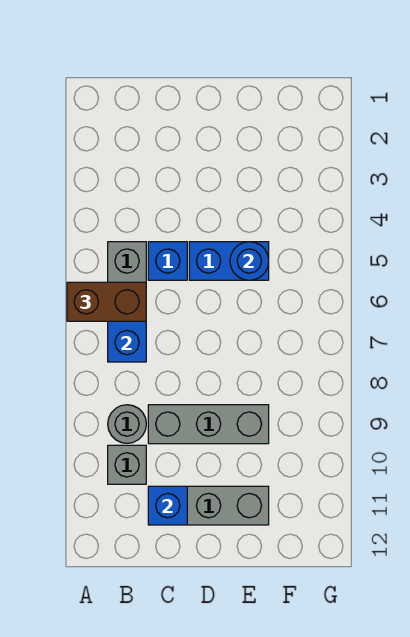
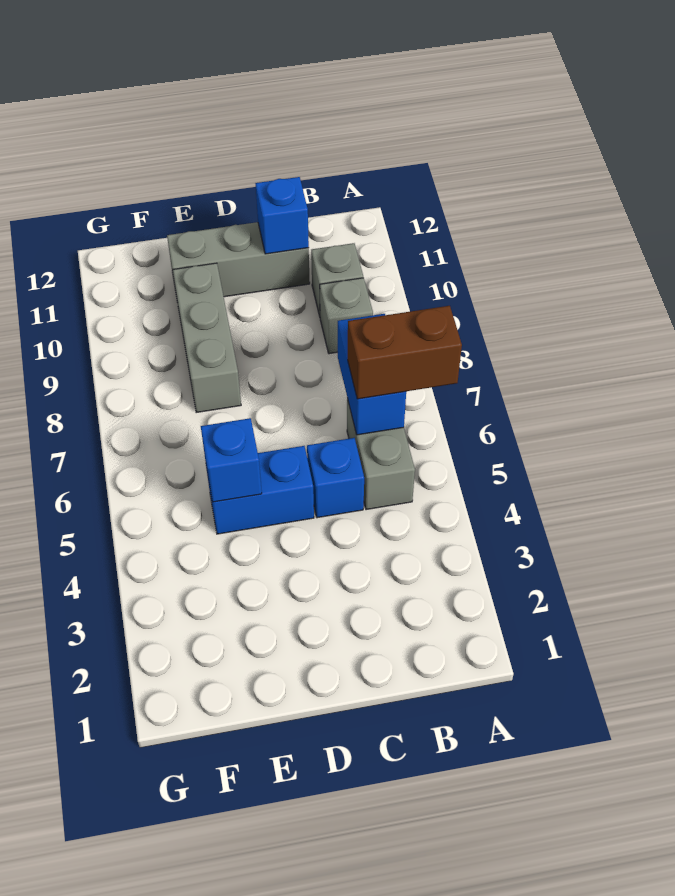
grey 1x1 round brick [108,405,146,443] -> grey 1x1 brick [320,278,373,354]
grey 1x3 brick [148,405,269,444] -> grey 1x3 brick turned to [173,263,241,413]
blue 1x1 round brick [230,242,269,280] -> blue 1x1 brick [201,418,262,502]

